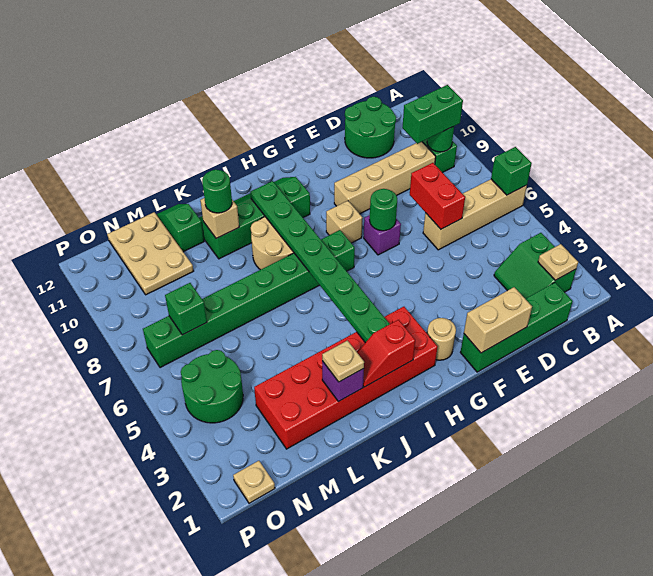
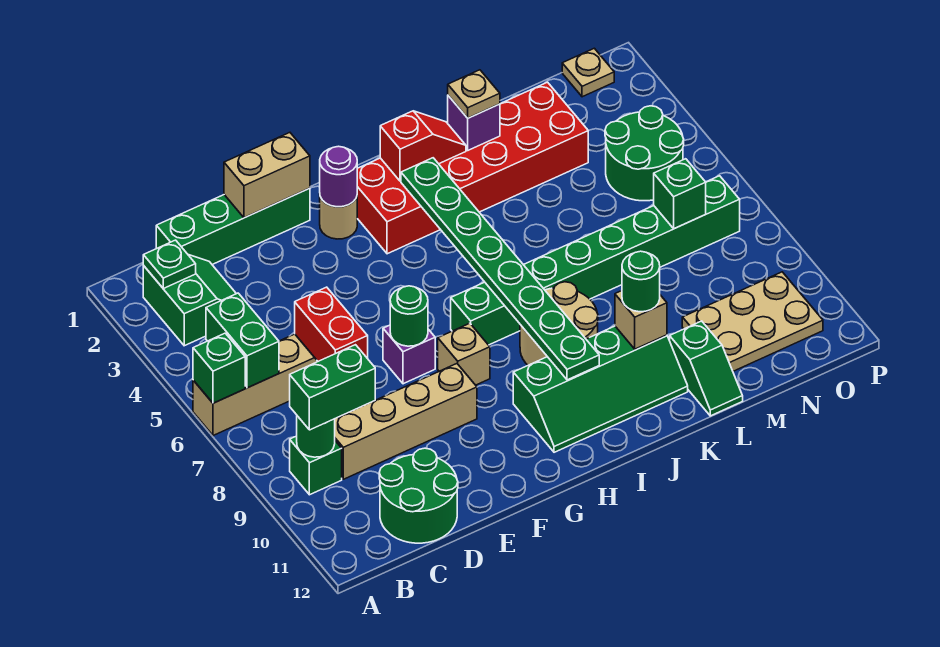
tan 1x1 plate [538,244,578,280] -> green 1x1 plate [143,240,196,288]
none -> green 1x2 brick [206,293,279,388]
none -> purple 1x1 round brick [320,146,357,207]
tan 2x3 plate [107,212,193,295] -> tan 2x3 plate turned to [682,272,823,371]

